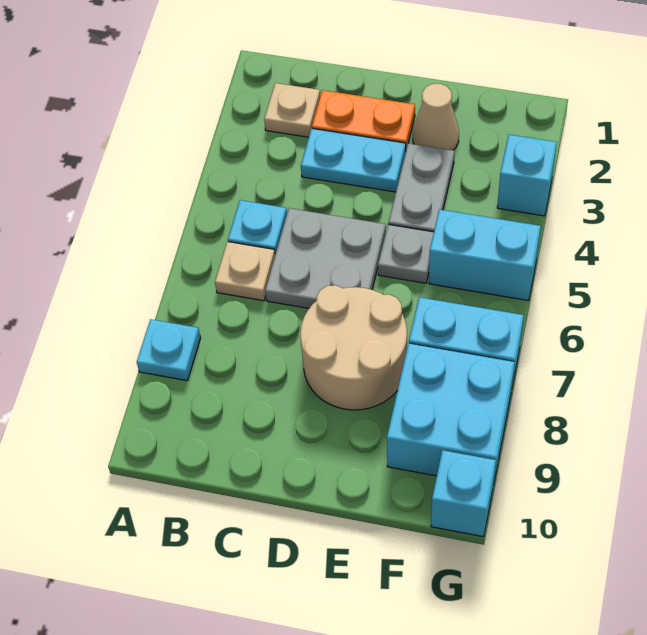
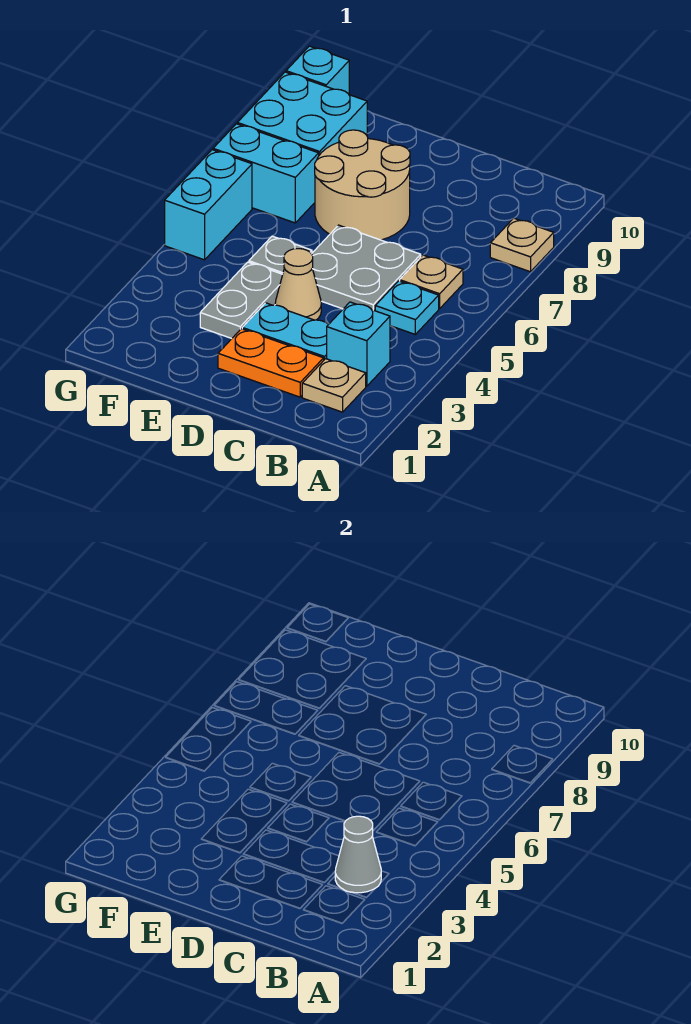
cyan 1x1 plate [137,319,200,381] -> tan 1x1 plate [490,218,554,272]
none -> grey 1x1 cone [335,816,381,893]
tan 1x1 cone [413,84,459,150] -> tan 1x1 cone moved to [275,249,321,320]
cyan 1x2 brick [429,209,541,301] -> cyan 1x2 brick turned to [165,150,252,260]
cyan 1x1 brick [497,135,557,216] -> cyan 1x1 brick moved to [327,302,390,386]

